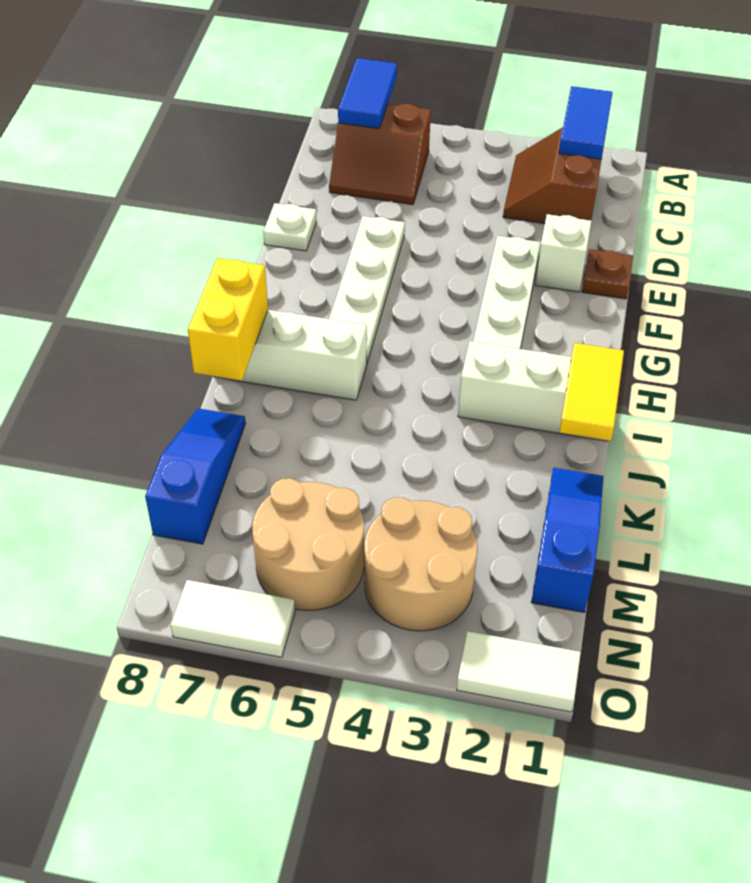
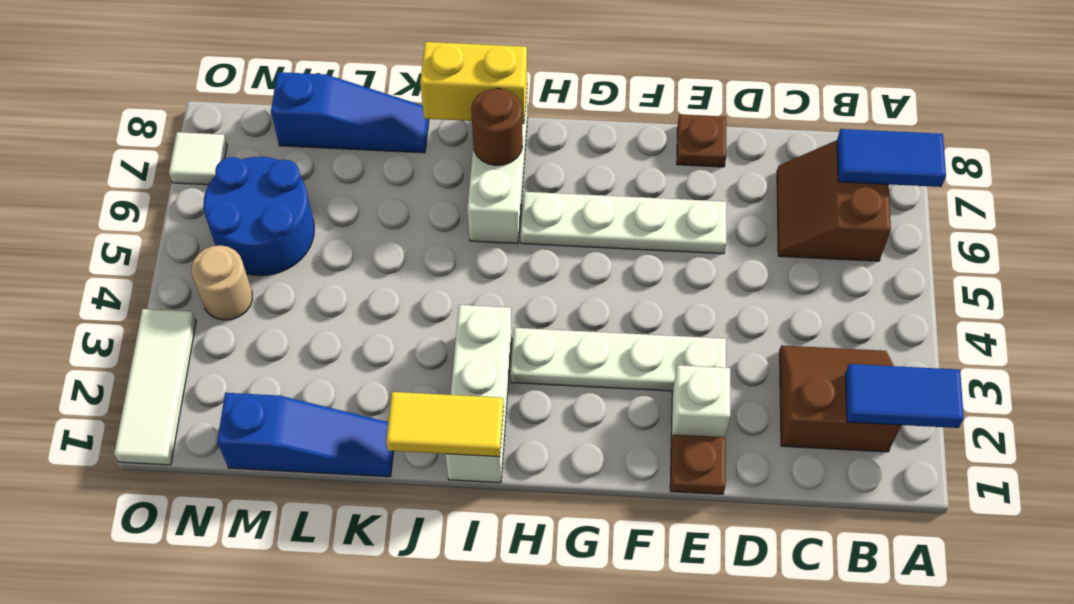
white 1x1 plate [263,203,317,251] -> brown 1x1 plate [677,114,726,167]
none -> brown 1x1 round brick [471,88,523,166]
tan 2x2 round brick [364,497,478,631] -> tan 1x1 round brick [192,245,252,320]
tan 2x2 round brick [252,478,364,610] -> blue 2x2 round brick [203,157,314,276]
white 1x2 tile [457,631,581,712] -> white 1x3 tile [114,309,196,465]
white 1x2 tile [171,580,295,657] -> white 1x1 tile [169,132,227,185]

